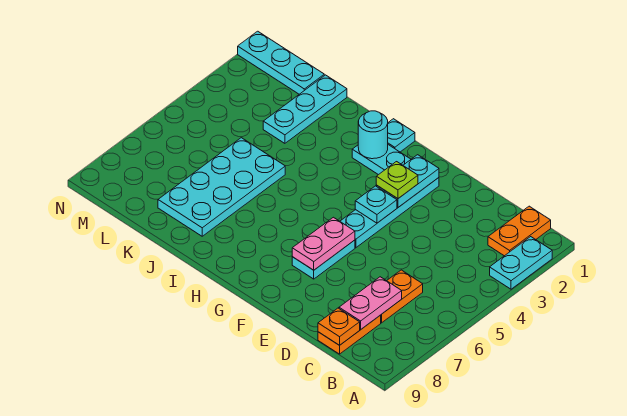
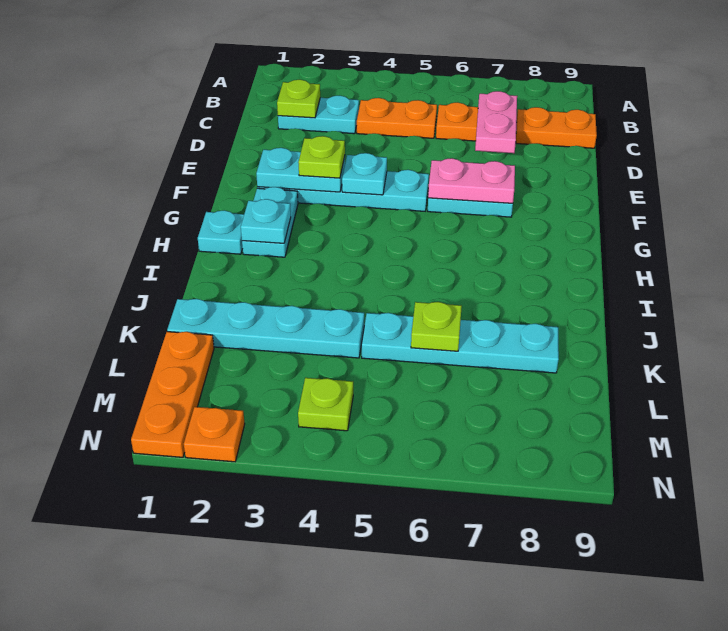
cyan 1x2 plate [490,237,552,289] -> cyan 1x2 plate moved to [278,96,359,134]
orange 1x2 plate [488,206,551,256] -> orange 1x2 plate moved to [357,98,437,138]
none -> lime 1x1 plate [277,80,320,118]
pink 1x2 plate [339,277,402,329] -> pink 1x2 plate turned to [475,91,517,153]
orange 1x1 plate [318,308,360,345] -> orange 1x1 plate moved to [184,407,245,462]
cyan 1x1 round brick [358,111,388,159] -> cyan 1x1 plate [241,199,291,243]
cyan 2x4 plate [158,138,285,236] -> cyan 1x4 plate [362,313,559,373]
cyan 1x3 plate [263,75,347,143] -> cyan 1x4 plate [167,299,364,358]
none -> lime 1x1 plate [411,302,462,351]
cyan 1x3 plate [238,31,324,94] -> orange 1x3 plate [131,332,214,457]
none -> lime 1x1 plate [298,378,353,431]

